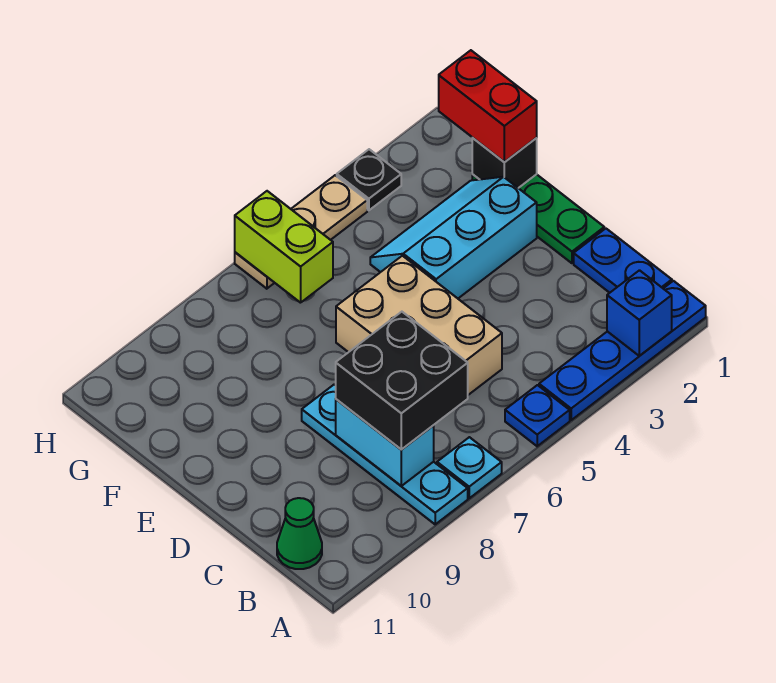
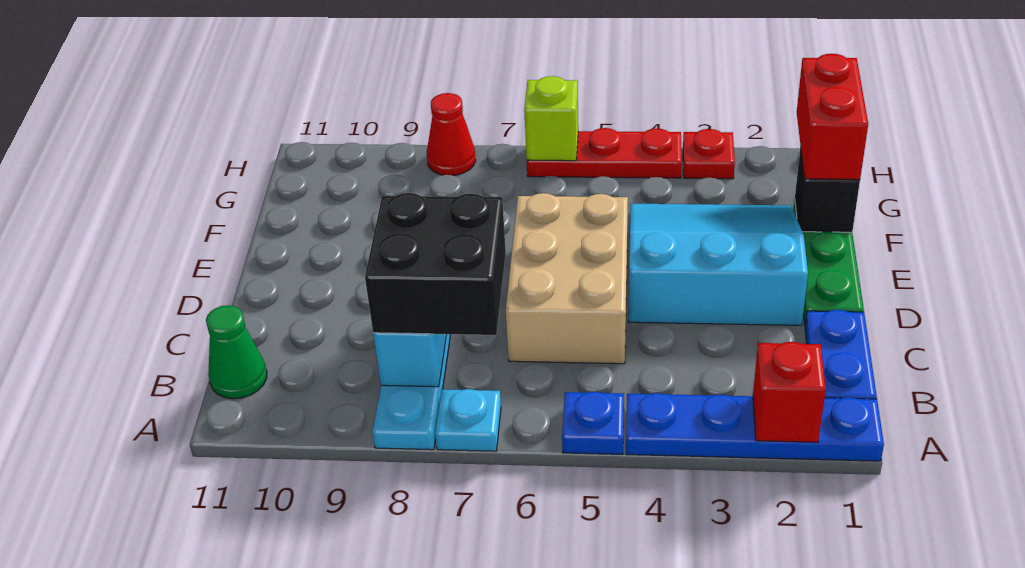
blue 1x1 brick [607,270,672,356] -> red 1x1 brick [753,342,826,442]
cyan 2x3 slope [370,177,537,298] -> cyan 3x3 slope [628,204,808,325]
lime 1x2 brick [235,191,333,303] -> lime 1x1 brick [524,76,578,161]
black 1x1 plate [337,149,401,210] -> red 1x1 plate [683,129,735,179]
tan 1x3 plate [235,175,367,289] -> red 1x3 plate [527,128,682,178]
none -> red 1x1 cone [427,93,476,175]

